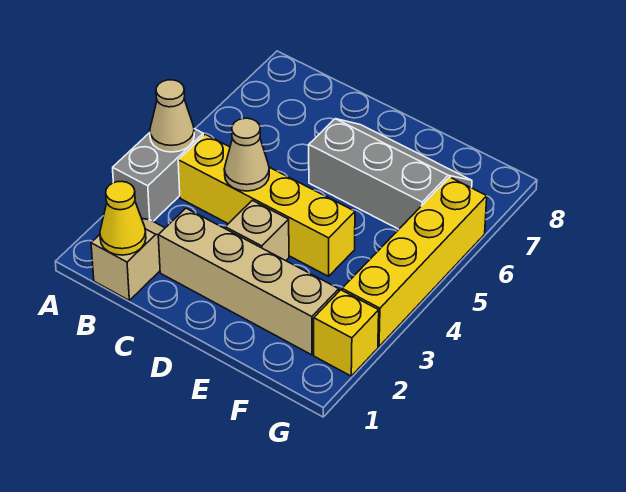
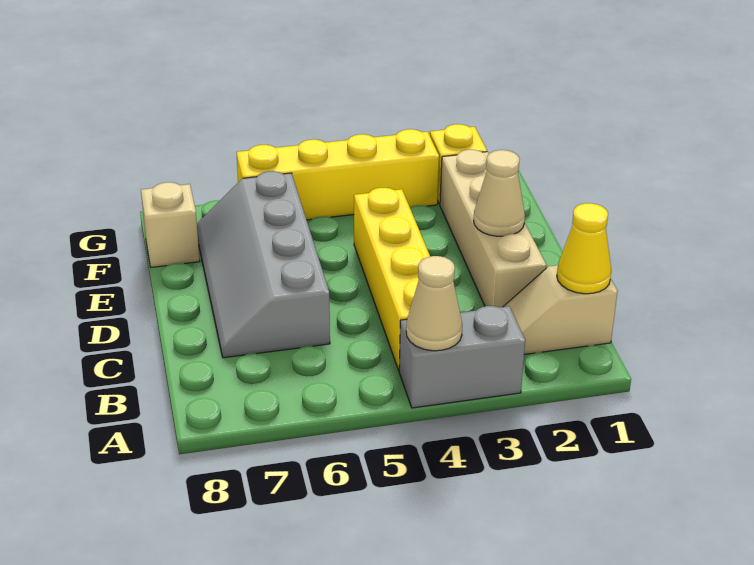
tan 1x1 cone [224,118,269,191] -> tan 1x1 cone moved to [474,150,525,236]
tan 1x1 brick [225,200,289,261] -> tan 1x1 brick moved to [141,182,200,267]
grey 2x3 slope [309,119,472,229] -> grey 2x4 slope [197,171,330,358]

